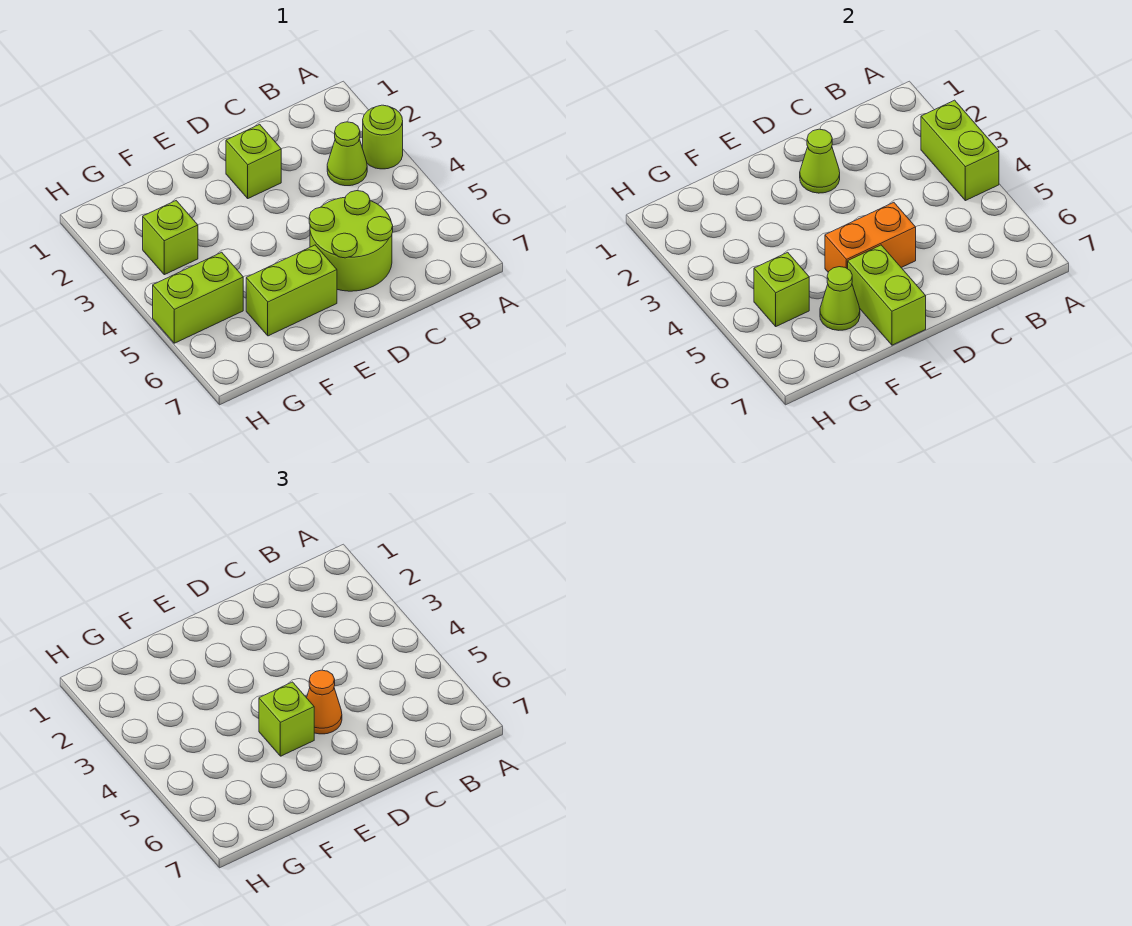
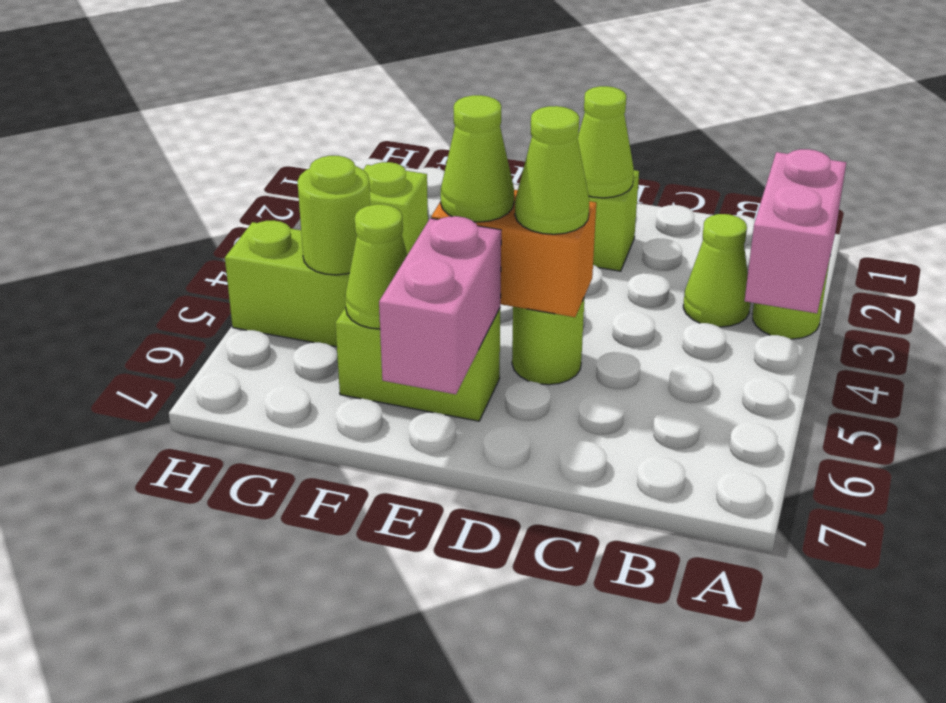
lime 1x2 brick [921,100,999,201] -> pink 1x2 brick [745,149,846,313]
lime 2x2 round brick [309,191,393,291] -> lime 1x1 round brick [512,297,585,385]
orange 1x1 cone [307,670,342,734] -> lime 1x1 cone [515,106,589,234]
lime 1x1 brick [259,682,314,756] -> lime 1x1 cone [441,95,514,222]
lime 1x2 brick [848,245,926,345] -> pink 1x2 brick [379,216,501,394]
lime 1x1 brick [754,252,809,326] -> lime 1x1 round brick [297,156,370,275]

